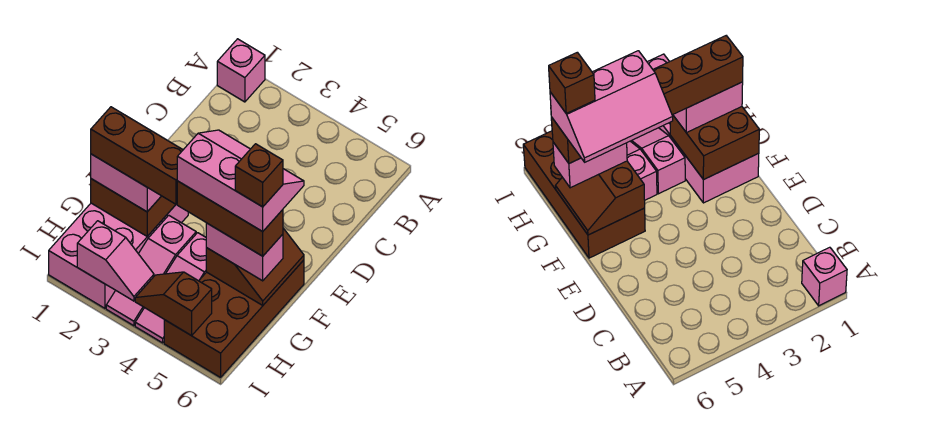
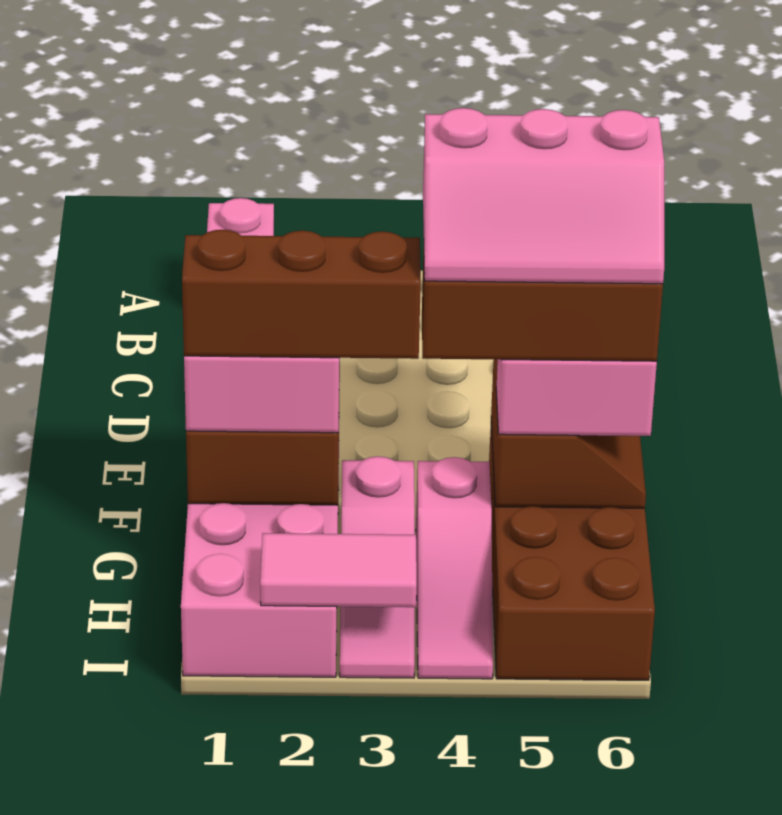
pink 2x3 slope [177,130,304,232] -> pink 2x3 slope turned to [423,108,664,284]
brown 1x1 brick [235,144,283,207] -> none
pink 1x2 slope [77,221,154,301] -> pink 1x2 tile [260,533,417,607]
brown 1x2 slope [135,272,212,336] -> none

